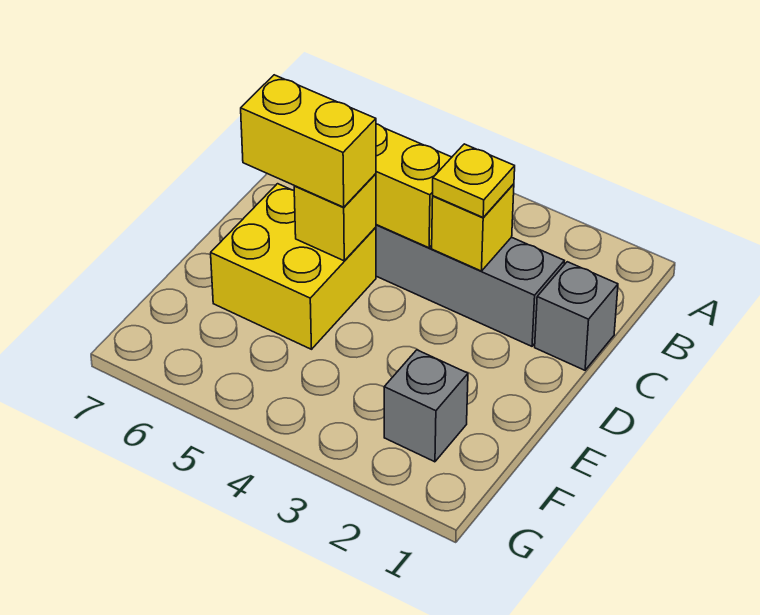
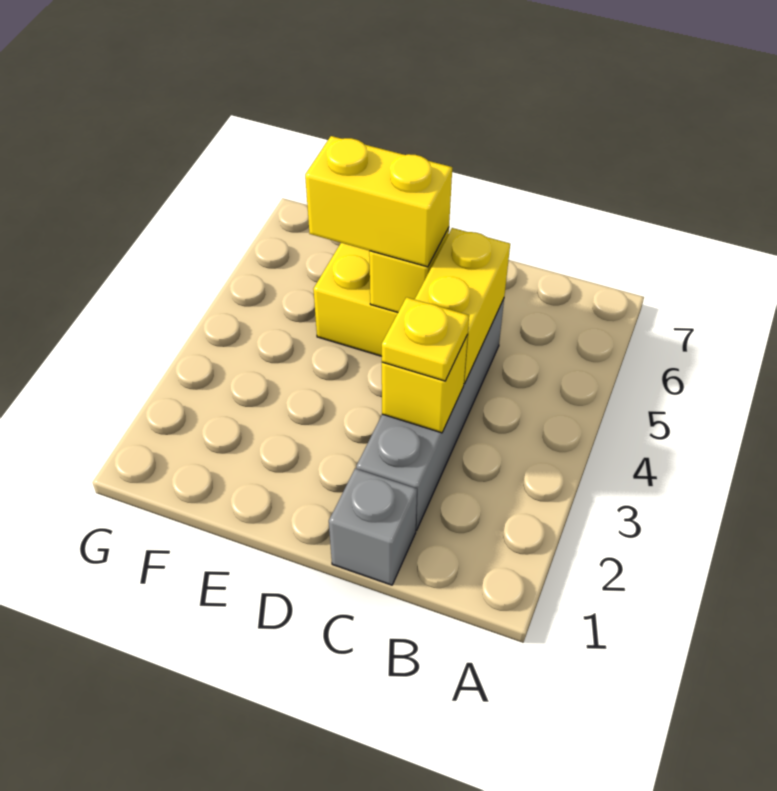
yellow 1x2 brick [241,75,376,207] -> yellow 1x2 brick turned to [305,136,452,267]
grey 1x1 brick [384,350,468,462] -> none

